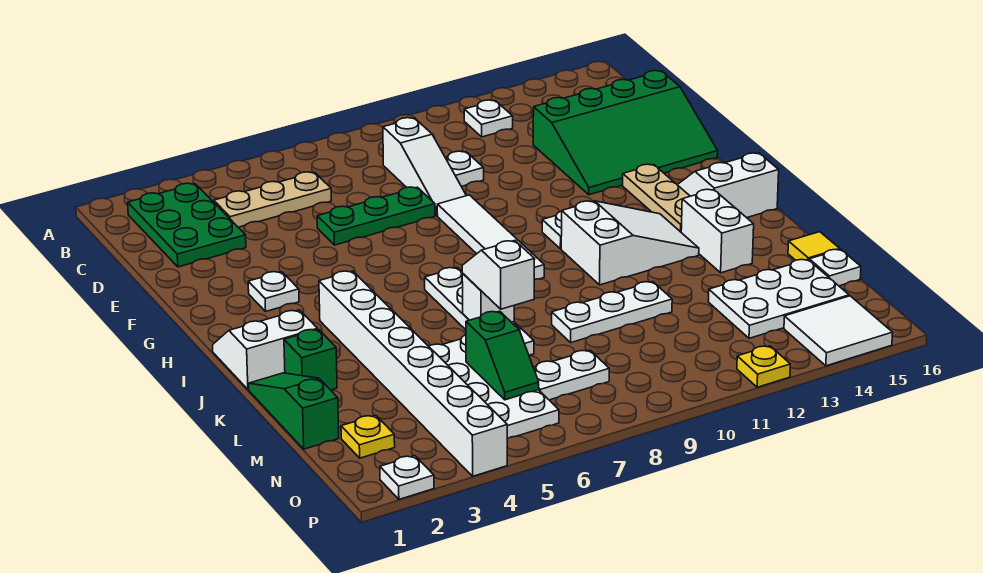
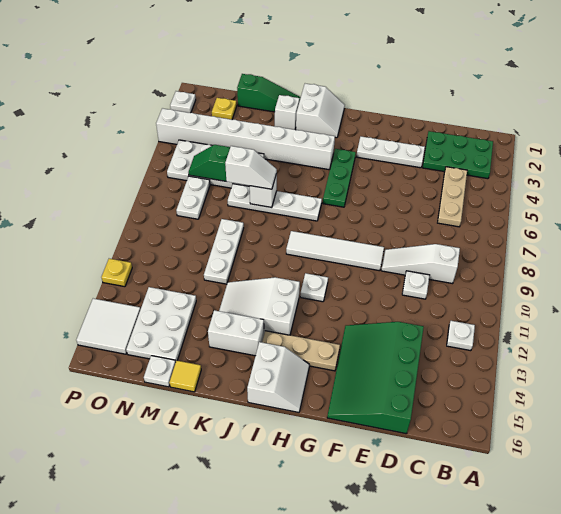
green 1x3 plate [317,187,435,245] -> green 1x3 plate moved to [323,149,356,207]
white 1x1 plate [248,272,299,311] -> white 1x3 plate [356,136,425,168]
white 2x3 slope [561,201,699,285] -> white 2x3 slope turned to [219,277,300,335]
green 1x1 brick [284,329,337,390] -> white 1x1 brick [275,95,299,130]

